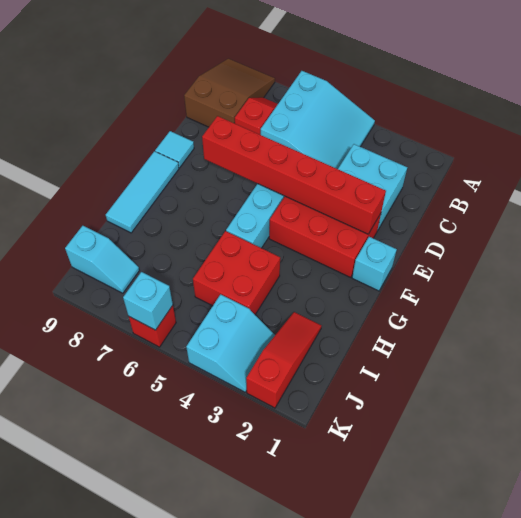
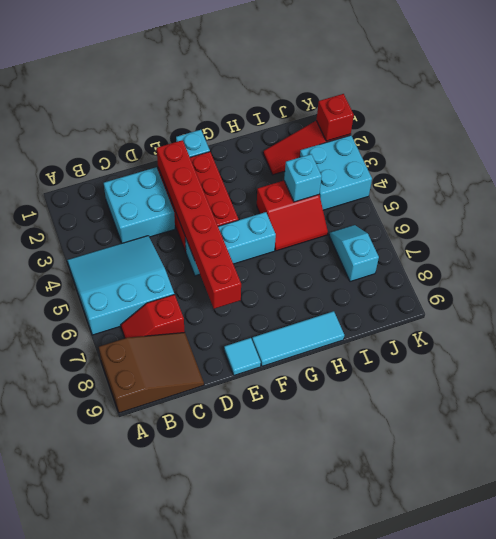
brown 2x3 slope [184,59,275,127] -> brown 2x3 slope turned to [99,332,204,413]
red 2x2 brick [193,231,280,315] -> red 2x2 slope [257,181,328,251]
cyan 2x2 slope [186,294,275,392] -> cyan 2x2 brick [300,135,372,210]
cyan 1x2 slope [65,226,139,293] -> cyan 1x2 slope moved to [329,225,379,282]
red 1x1 brick [129,306,176,347] -> red 1x1 brick moved to [316,94,354,141]
cyan 1x1 brick [123,272,173,330] -> cyan 1x1 brick moved to [284,154,322,202]

